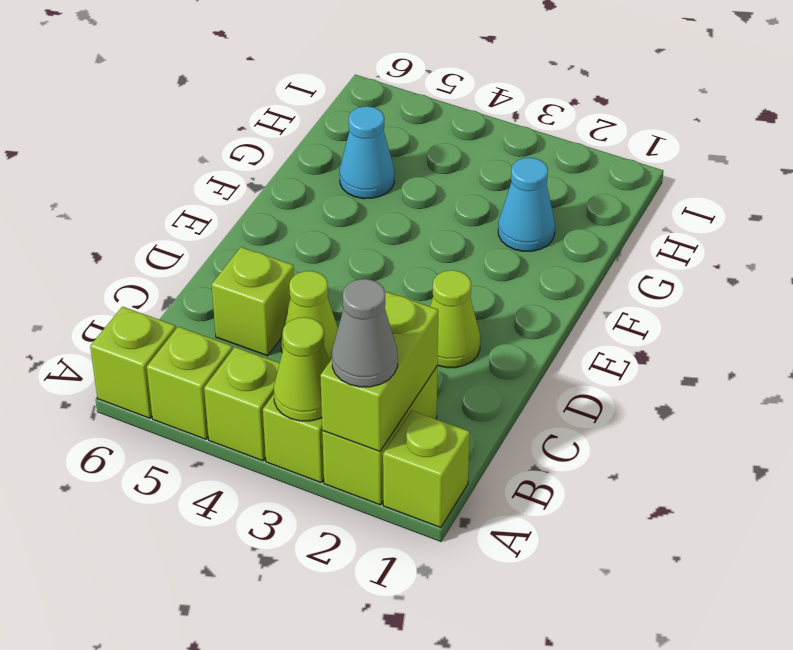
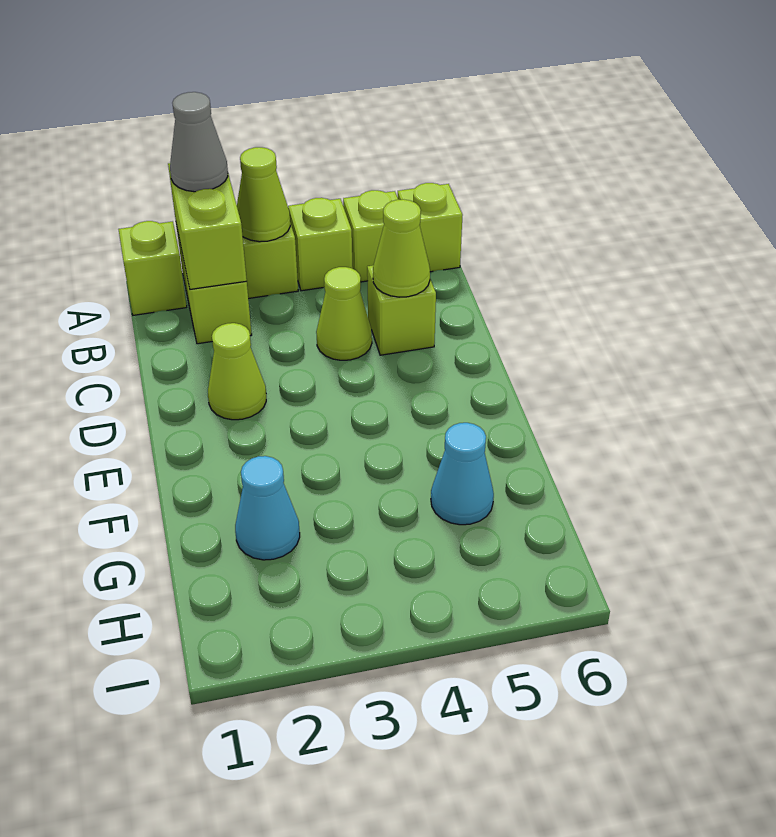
none -> lime 1x1 cone [373,199,430,297]

